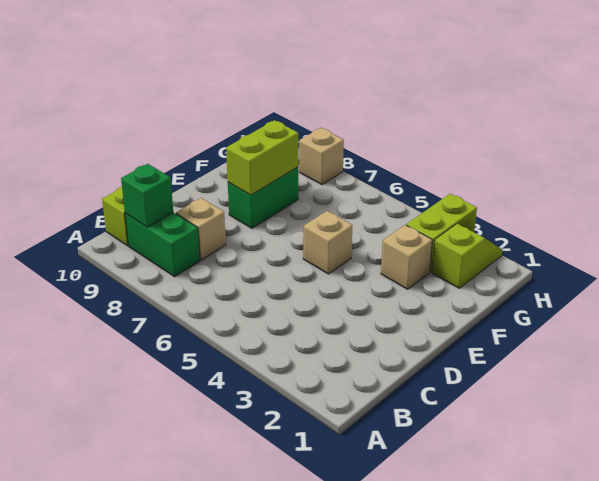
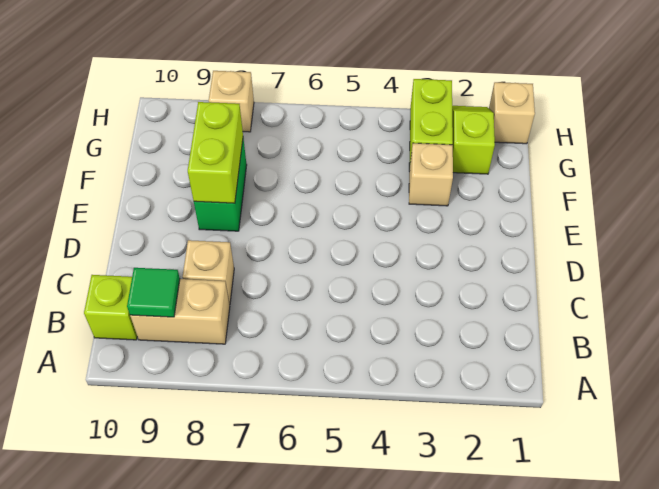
green 1x2 brick [125,213,200,277] -> tan 1x2 brick [130,279,230,344]
green 1x1 brick [121,164,173,227] -> green 1x1 tile [127,268,180,317]
tan 1x1 brick [303,211,352,274] -> tan 1x1 brick moved to [489,82,535,144]

